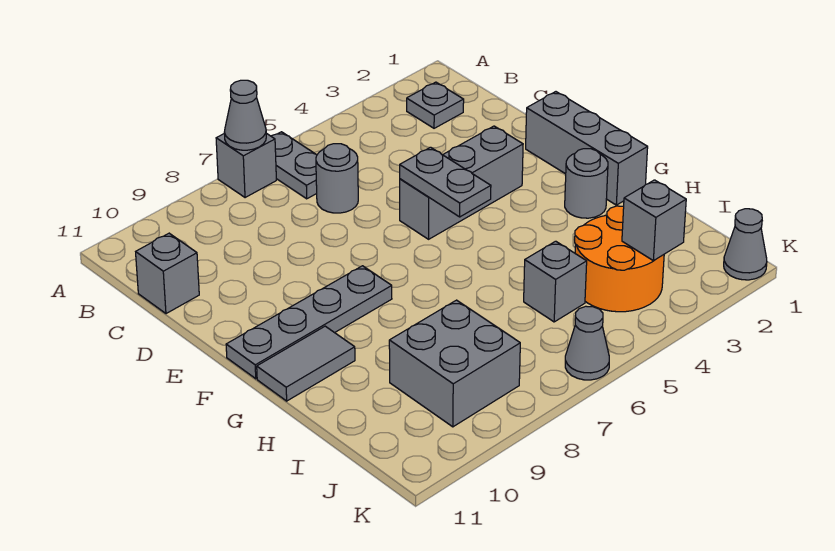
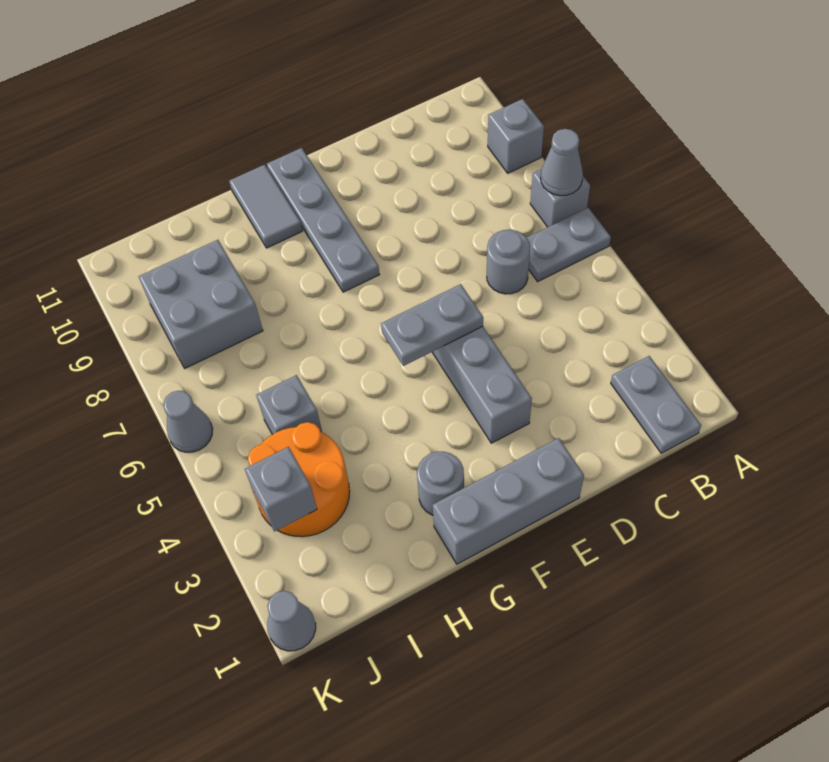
grey 1x1 plate [407,82,464,128] -> grey 1x2 plate [611,356,701,453]
grey 1x1 brick [136,233,199,314] -> grey 1x1 brick moved to [488,99,544,173]

